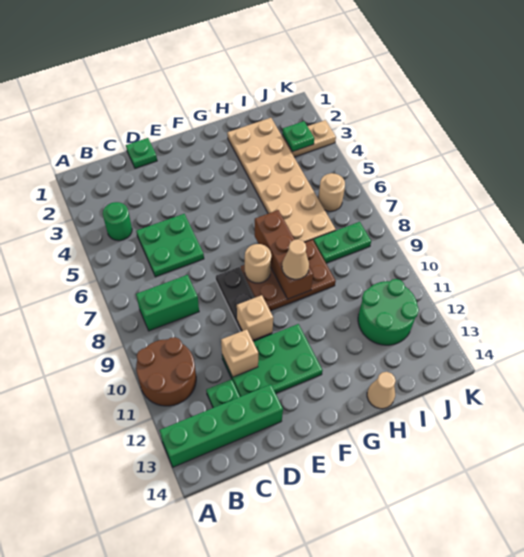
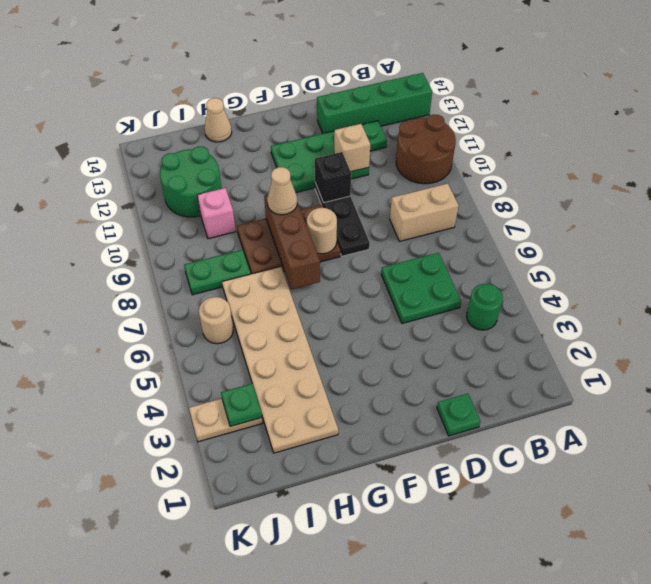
green 1x2 brick [136,275,199,331] -> tan 1x2 brick [390,184,459,241]
tan 1x1 brick [237,295,273,340] -> black 1x1 brick [315,152,351,203]
none -> pink 1x1 brick [197,188,236,239]

